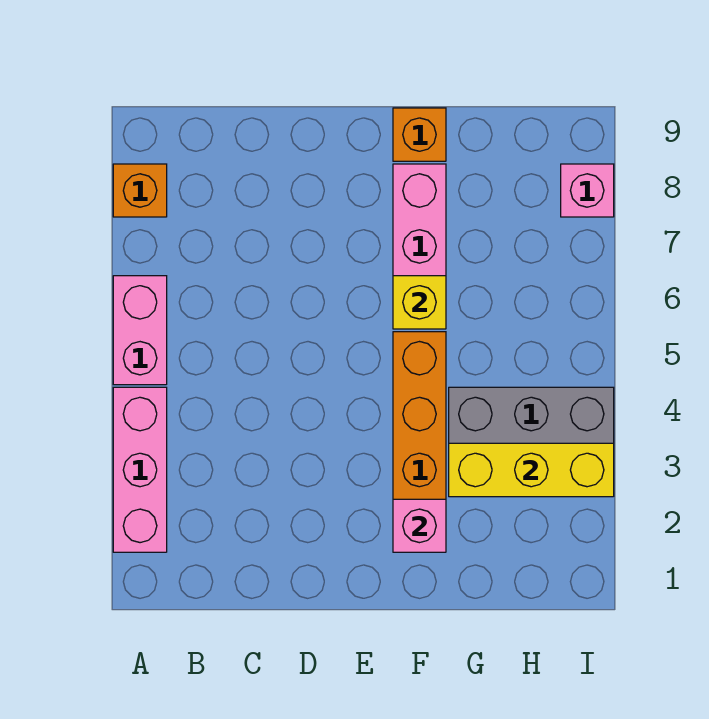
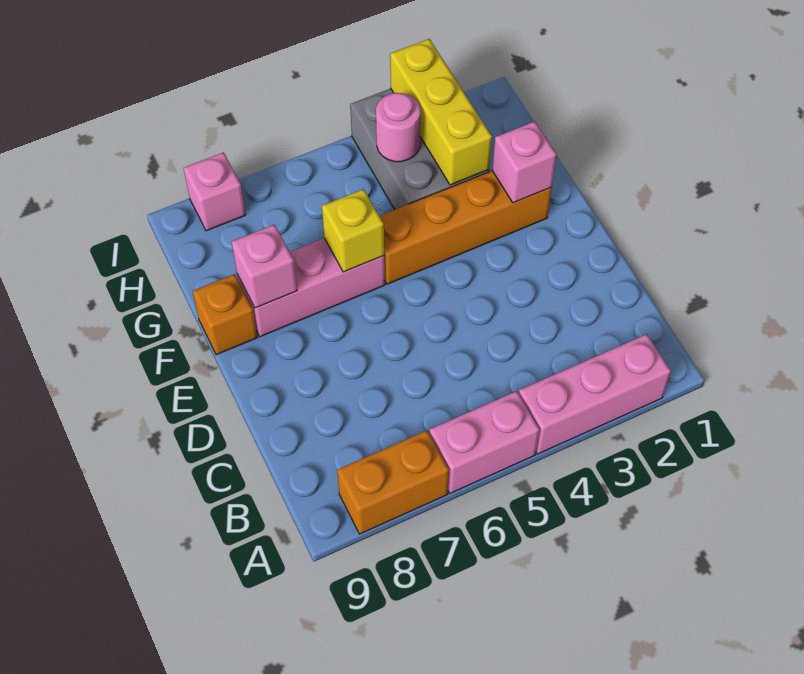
orange 1x1 brick [113,164,167,217] -> orange 1x2 brick [337,431,449,534]
none -> pink 1x1 brick [232,225,297,308]
none -> pink 1x1 round brick [376,93,420,162]

